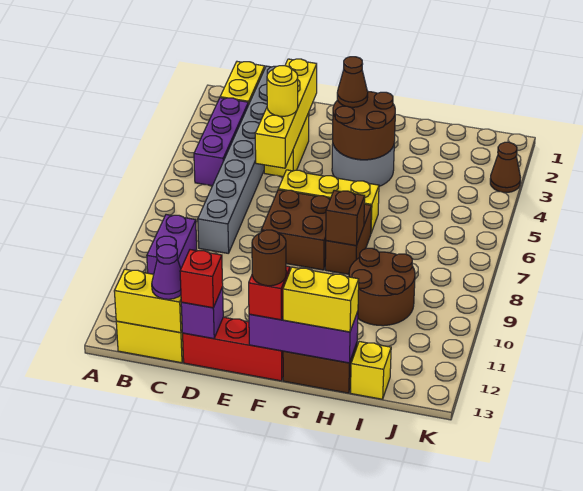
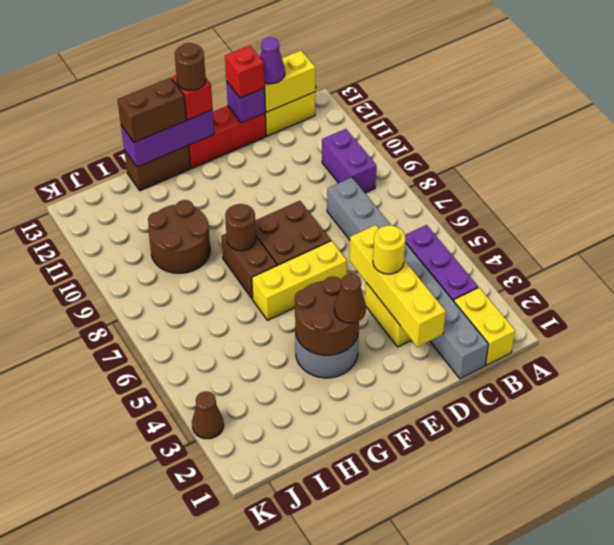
brown 1x1 brick [326,190,365,246] -> brown 1x1 round brick [225,204,256,251]
yellow 1x2 brick [283,267,359,332] -> brown 1x2 brick [118,78,186,142]
yellow 1x1 brick [351,342,391,399] -> none

